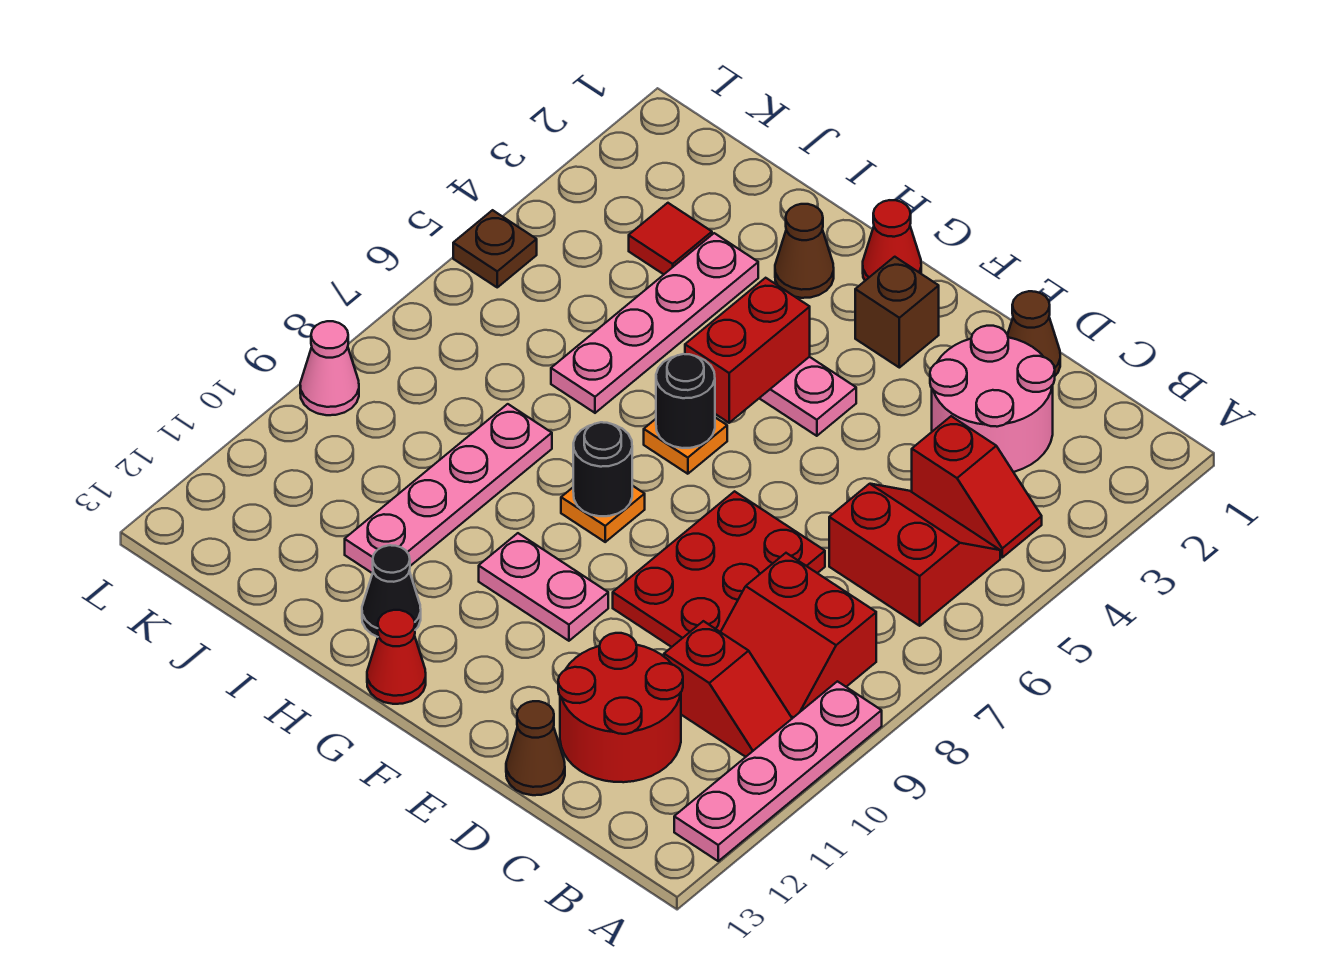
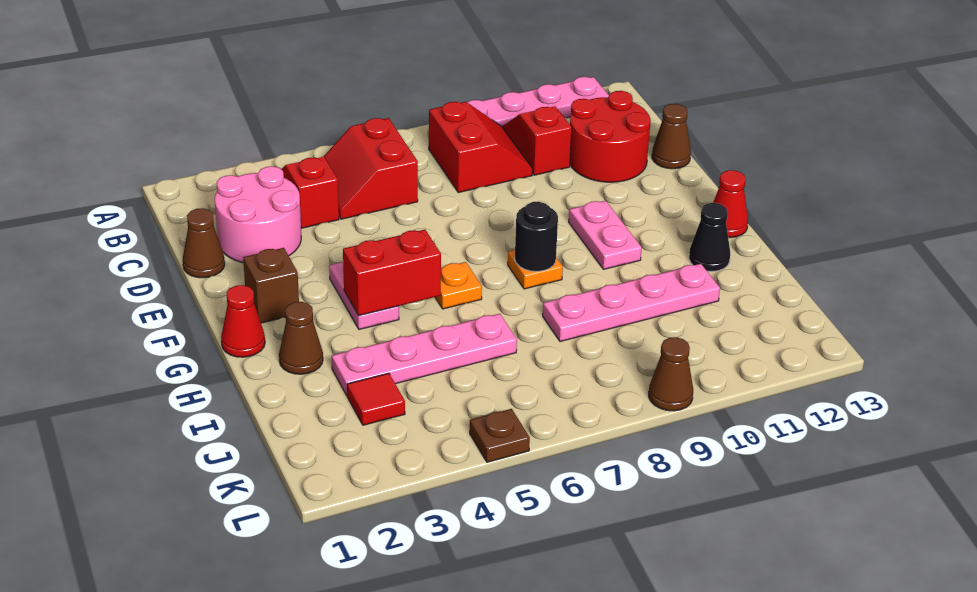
red 2x3 plate [613,491,825,647] -> none
black 1x1 round brick [656,354,715,448] -> none
pink 1x1 cone [300,321,359,415] -> brown 1x1 cone [649,337,693,411]

